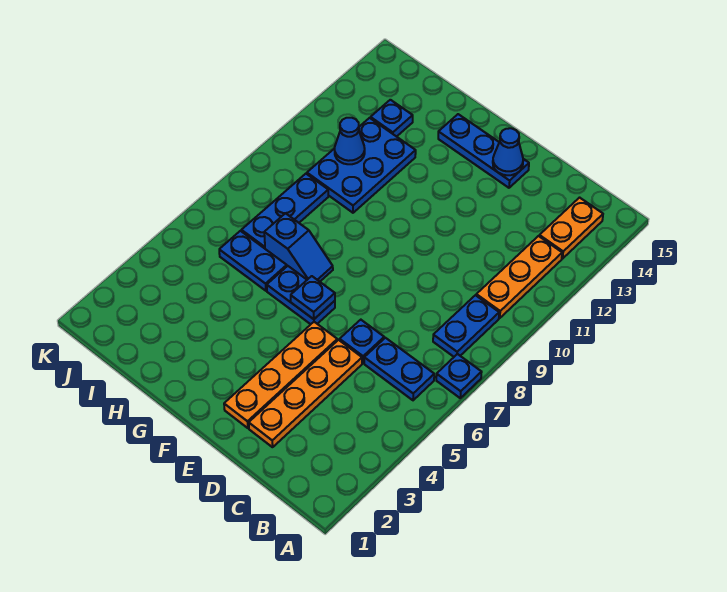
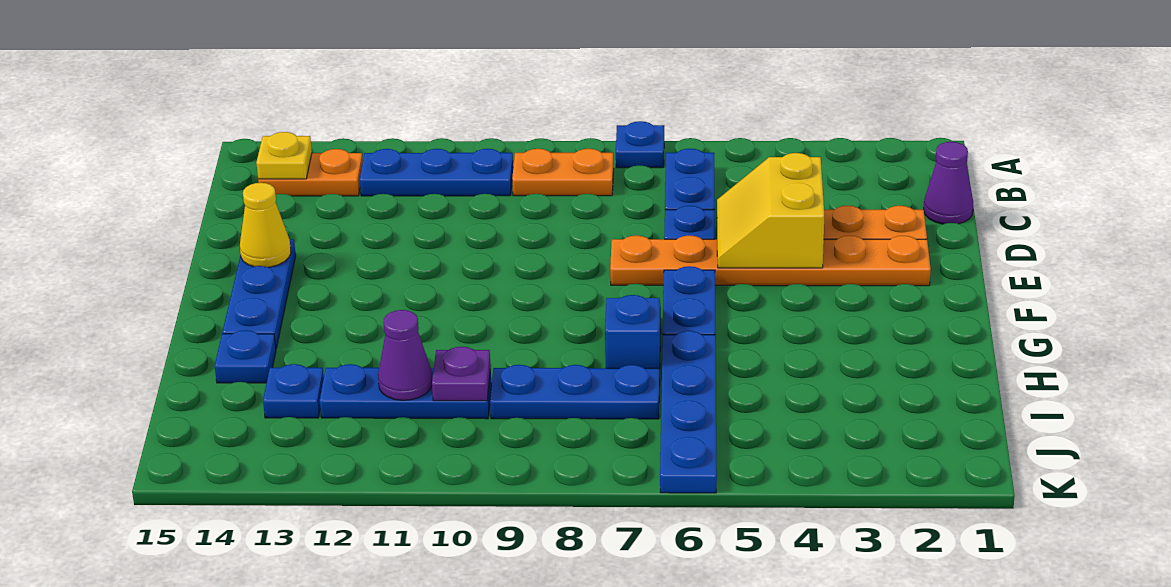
blue 1x2 plate [433,295,499,357] -> orange 1x2 plate [512,149,613,196]
orange 1x3 plate [476,236,562,318] -> blue 1x3 plate [360,149,513,196]
none -> yellow 1x1 plate [256,132,312,179]
none -> purple 1x1 cone [924,142,973,224]
none -> yellow 2x2 slope [717,153,824,268]
orange 1x4 plate [224,322,337,428] -> orange 1x6 plate [610,235,931,286]
blue 1x1 cone [493,128,523,175] -> yellow 1x1 cone [240,183,291,267]
blue 1x1 plate [291,276,335,319] -> blue 1x1 plate moved to [215,330,276,383]
blue 1x2 plate [219,231,287,291] -> blue 1x4 plate [660,331,717,493]
blue 2x3 plate [307,118,416,213] -> blue 1x3 plate [320,364,492,419]
none -> purple 1x1 plate [432,347,491,401]
blue 1x1 cone [335,118,365,164] -> purple 1x1 cone [378,310,432,400]

